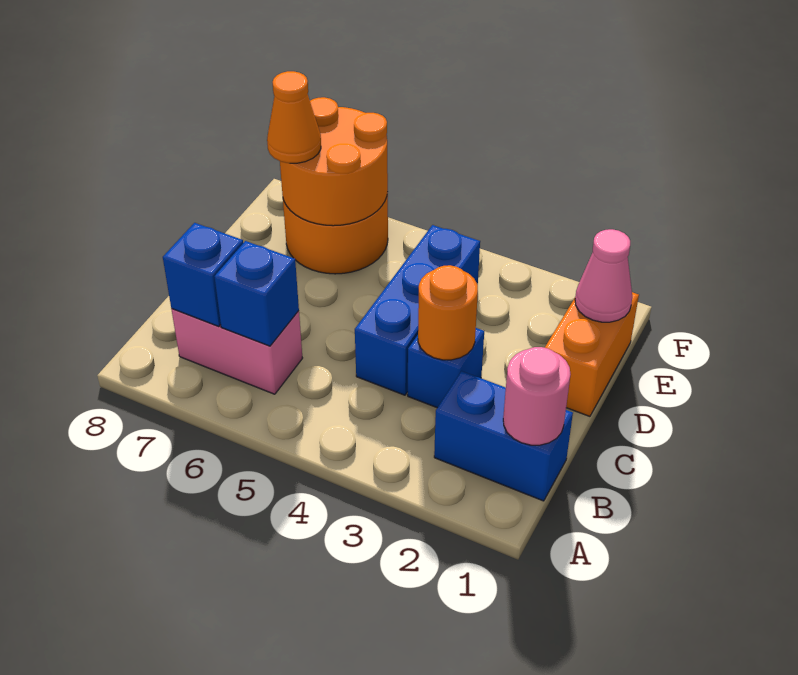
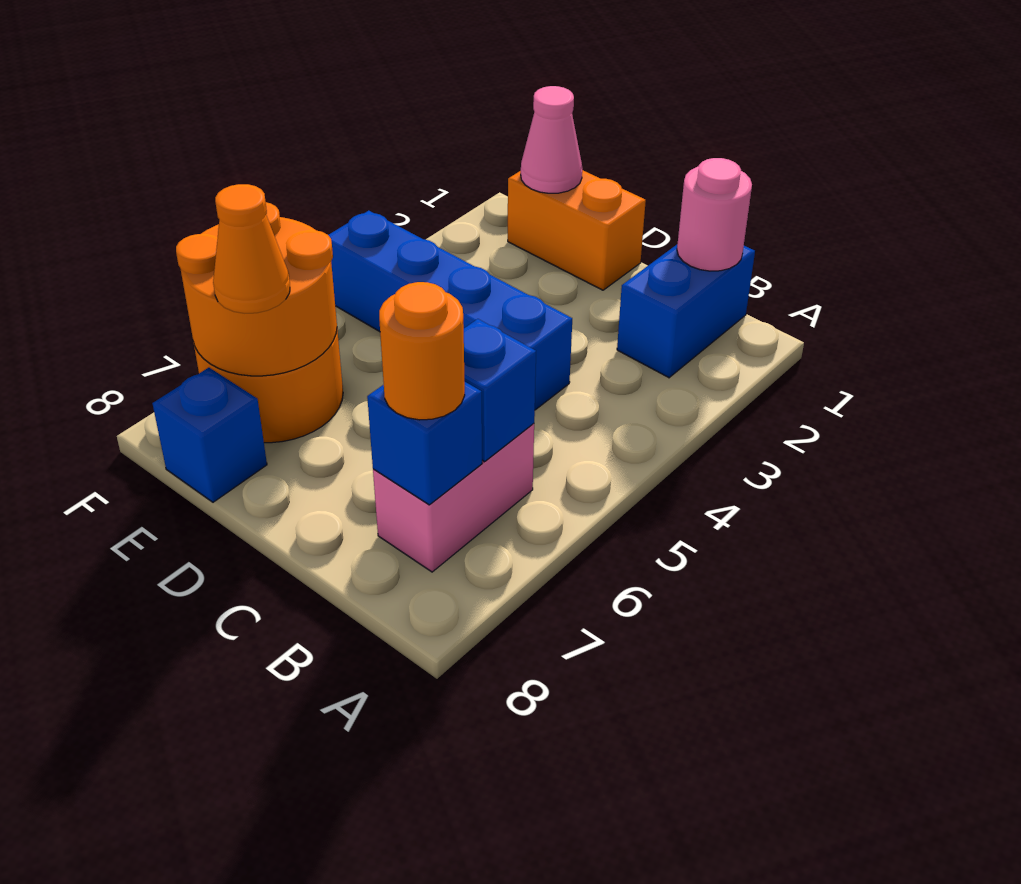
blue 1x1 brick [408,328,484,408] -> blue 1x1 brick moved to [153,368,267,502]
orange 1x1 round brick [418,265,478,360] -> orange 1x1 round brick moved to [379,282,465,420]
blue 1x3 brick [355,225,480,395] -> blue 1x4 brick [328,211,572,410]

